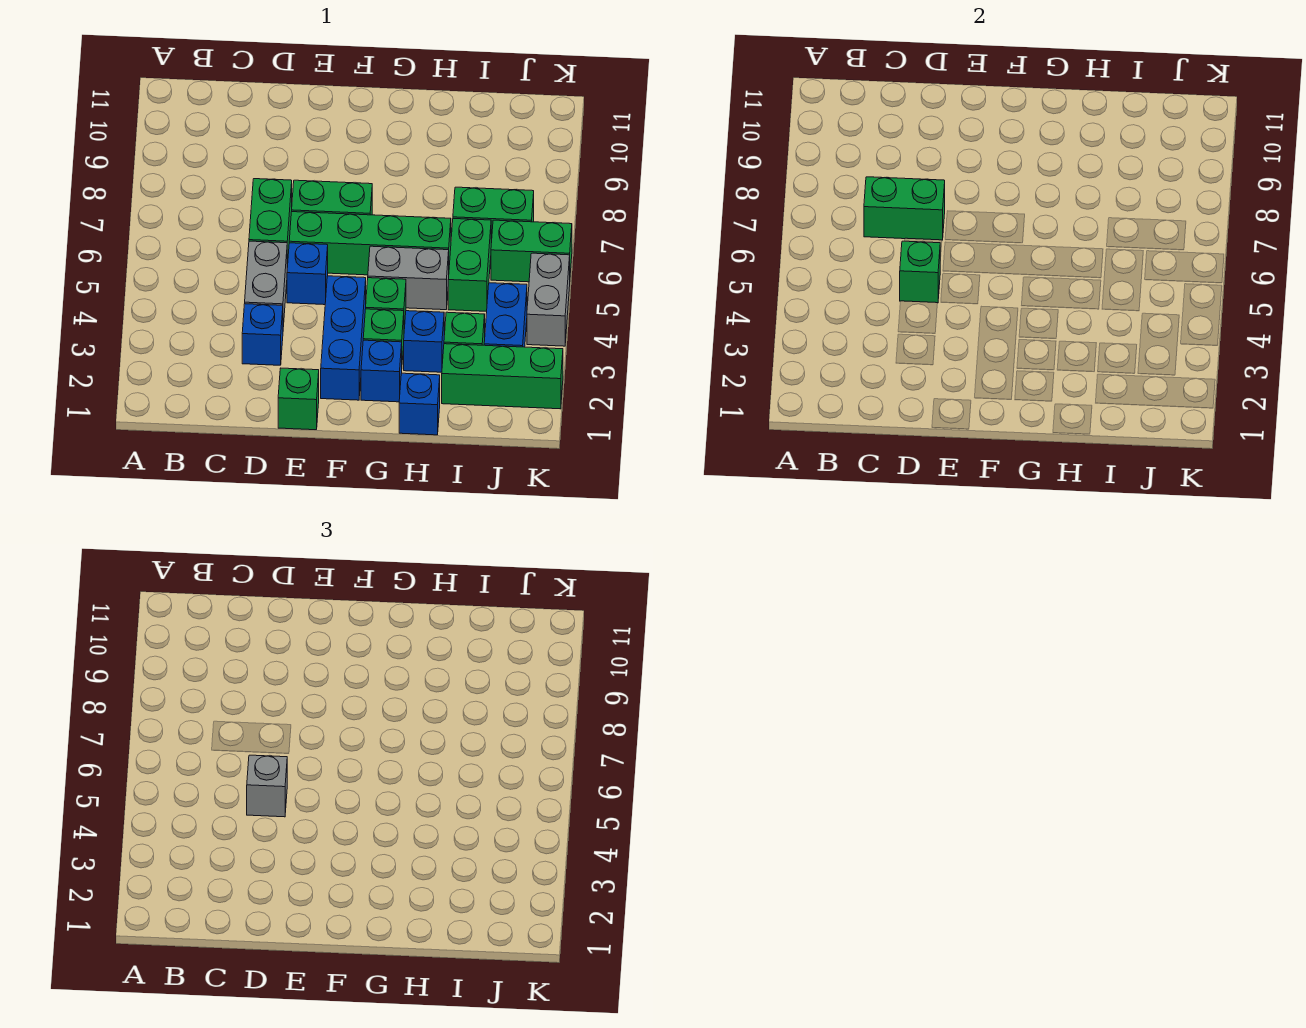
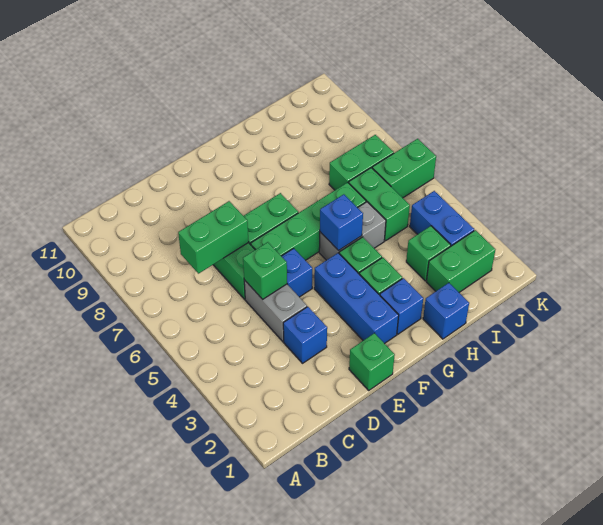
grey 1x1 brick [247,755,287,817] -> none
blue 1x1 brick [404,311,444,372] -> blue 1x1 brick moved to [320,194,363,251]
green 1x3 brick [442,344,563,409] -> green 1x2 brick [426,230,495,292]
grey 1x2 brick [527,253,570,346] -> none

